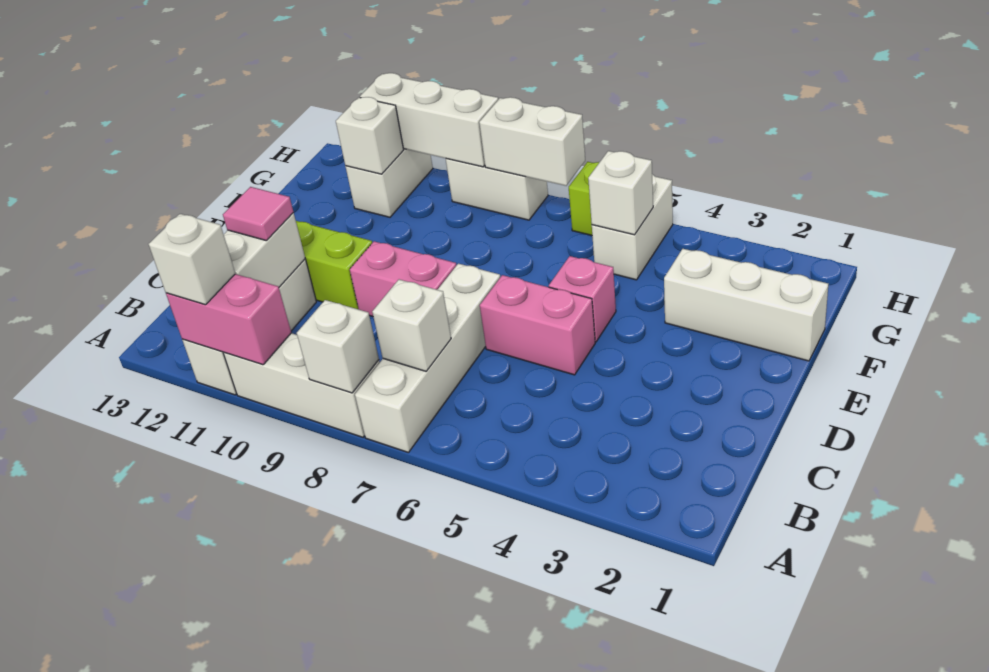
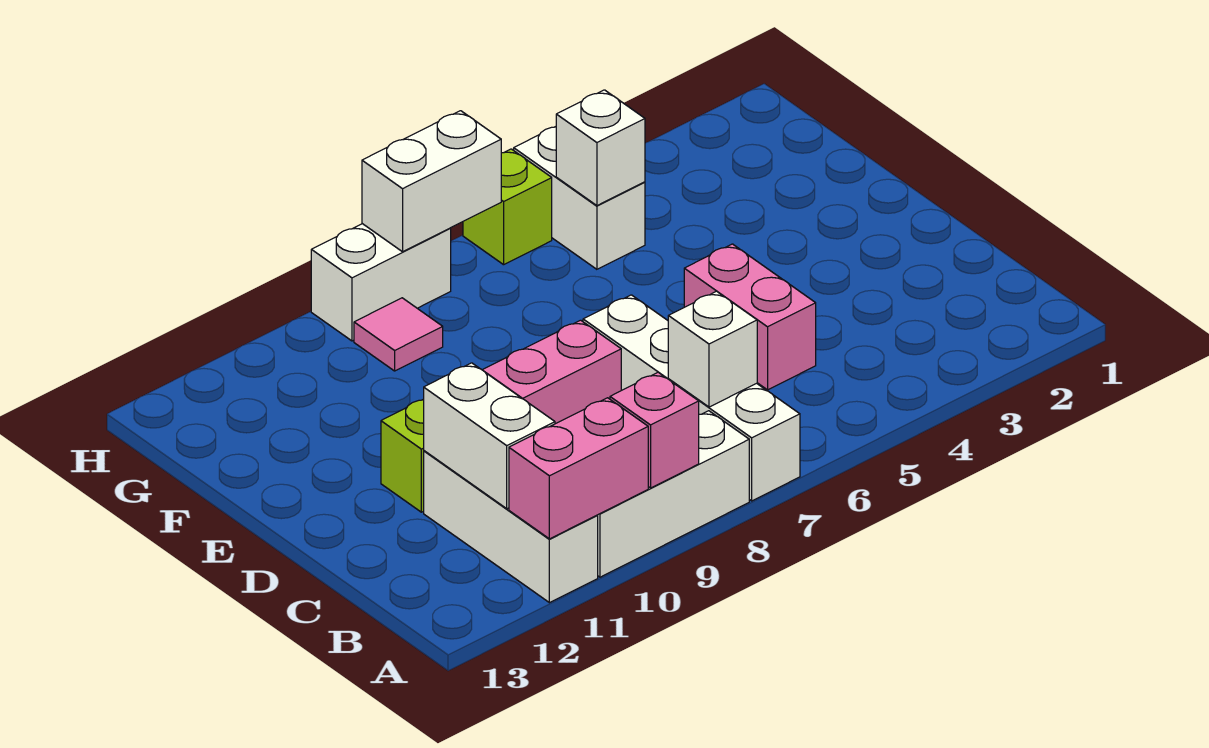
white 1x1 brick [297,300,379,393] -> none
white 1x1 brick [149,214,235,305] -> none
pink 1x1 tile [223,187,293,240] -> pink 1x1 tile moved to [354,298,443,371]
pink 1x2 brick [480,275,595,375] -> pink 1x2 brick turned to [684,244,816,390]
pink 1x1 brick [549,256,616,342] -> pink 1x1 brick moved to [610,372,699,488]
white 1x3 brick [664,249,828,361] -> none
white 1x2 brick [345,149,433,217] -> none
white 1x1 brick [336,97,404,174] -> none
white 1x3 brick [360,73,498,167] -> none

